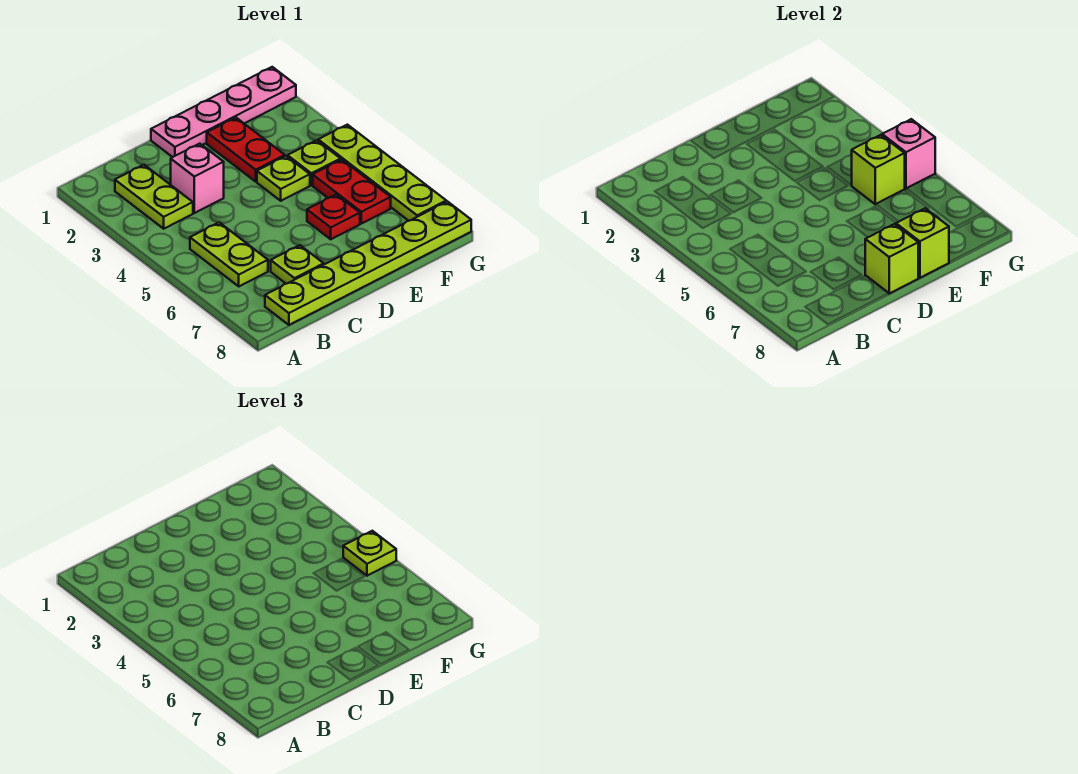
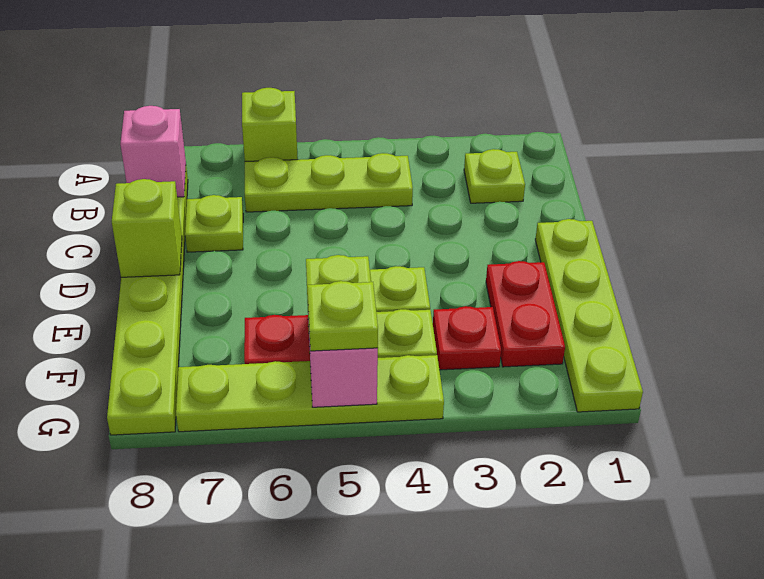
lime 1x2 plate [115,165,193,229] -> lime 1x1 plate [464,149,525,203]
lime 1x2 plate [190,223,268,286] -> lime 1x3 plate [245,153,413,212]
pink 1x1 brick [171,144,224,213] -> pink 1x1 brick moved to [120,106,186,197]
pink 1x4 plate [151,67,296,157] -> lime 1x4 plate [535,219,643,412]
red 1x2 plate [207,118,285,181] -> red 1x2 plate turned to [486,261,565,367]
red 1x1 plate [307,195,360,239] -> red 1x1 plate moved to [433,306,501,370]
lime 1x1 brick [896,208,949,278] -> lime 1x1 brick moved to [242,88,298,161]

